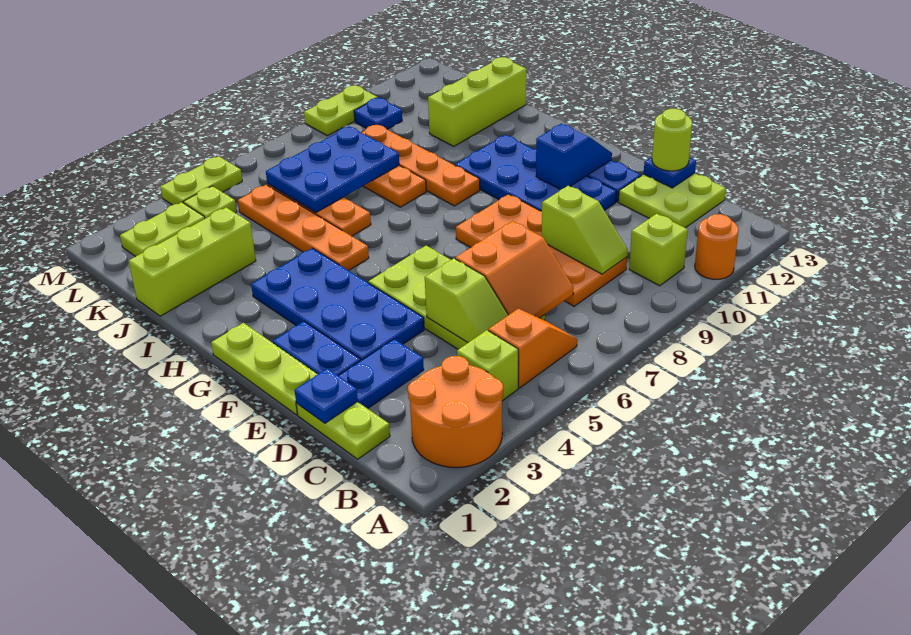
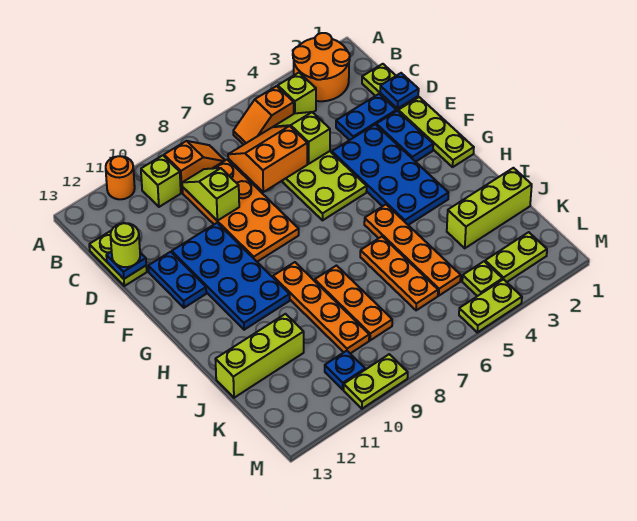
none -> orange 1x2 slope [164,141,225,193]
lime 2x2 plate [618,173,726,228] -> lime 1x2 plate [89,231,147,286]
blue 1x2 slope [536,124,612,189] -> none
blue 2x3 plate [266,126,399,213] -> none

